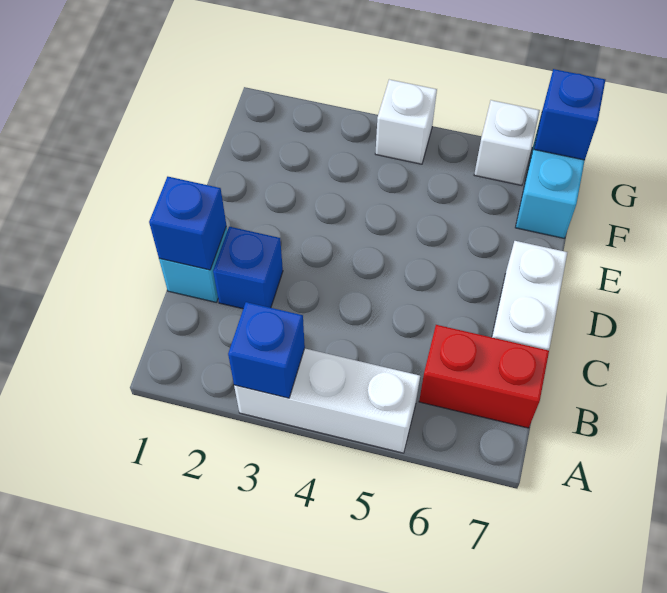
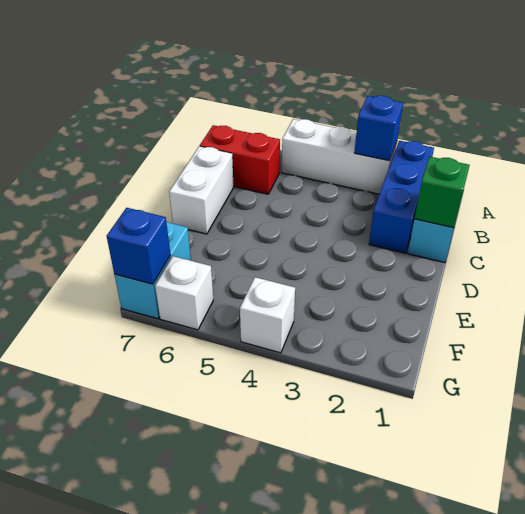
blue 1x1 brick [149,177,226,270] -> green 1x1 brick [414,157,470,228]
blue 1x1 brick [213,227,283,309] -> blue 1x3 brick [369,141,434,253]

